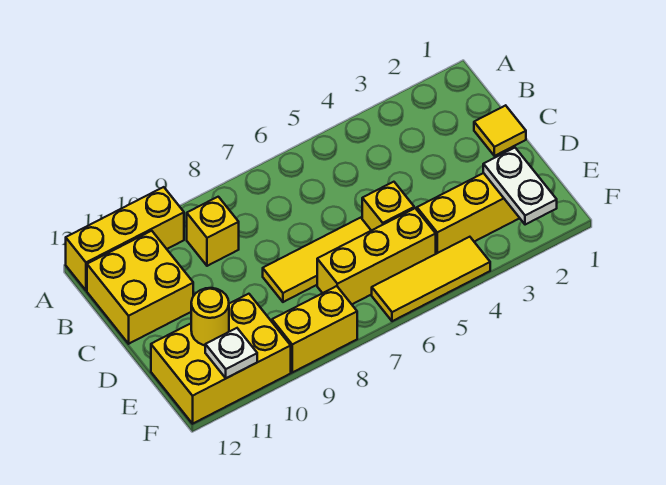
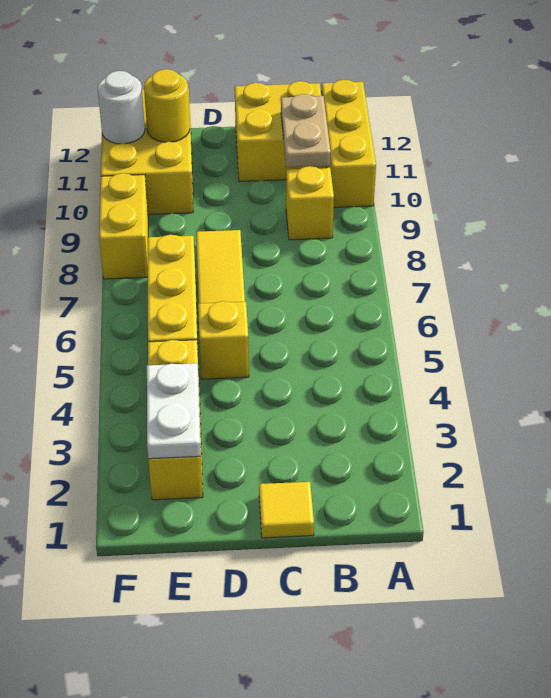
none -> tan 1x2 plate [281,94,331,167]
white 1x2 plate [483,148,557,225] -> white 1x2 plate turned to [147,363,201,459]
yellow 1x3 tile [372,237,490,321] -> none
white 1x1 plate [205,328,257,378] -> white 1x1 round brick [98,71,145,144]

